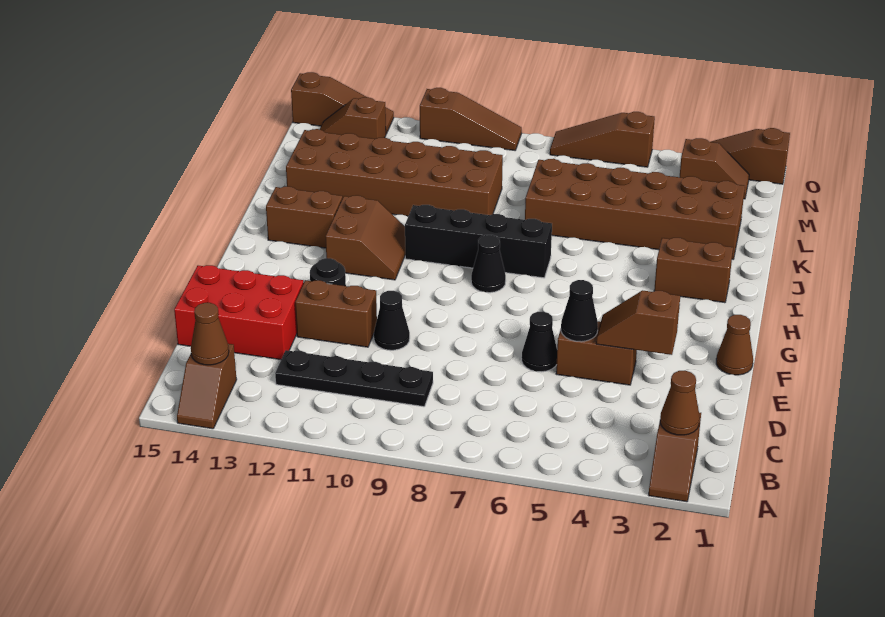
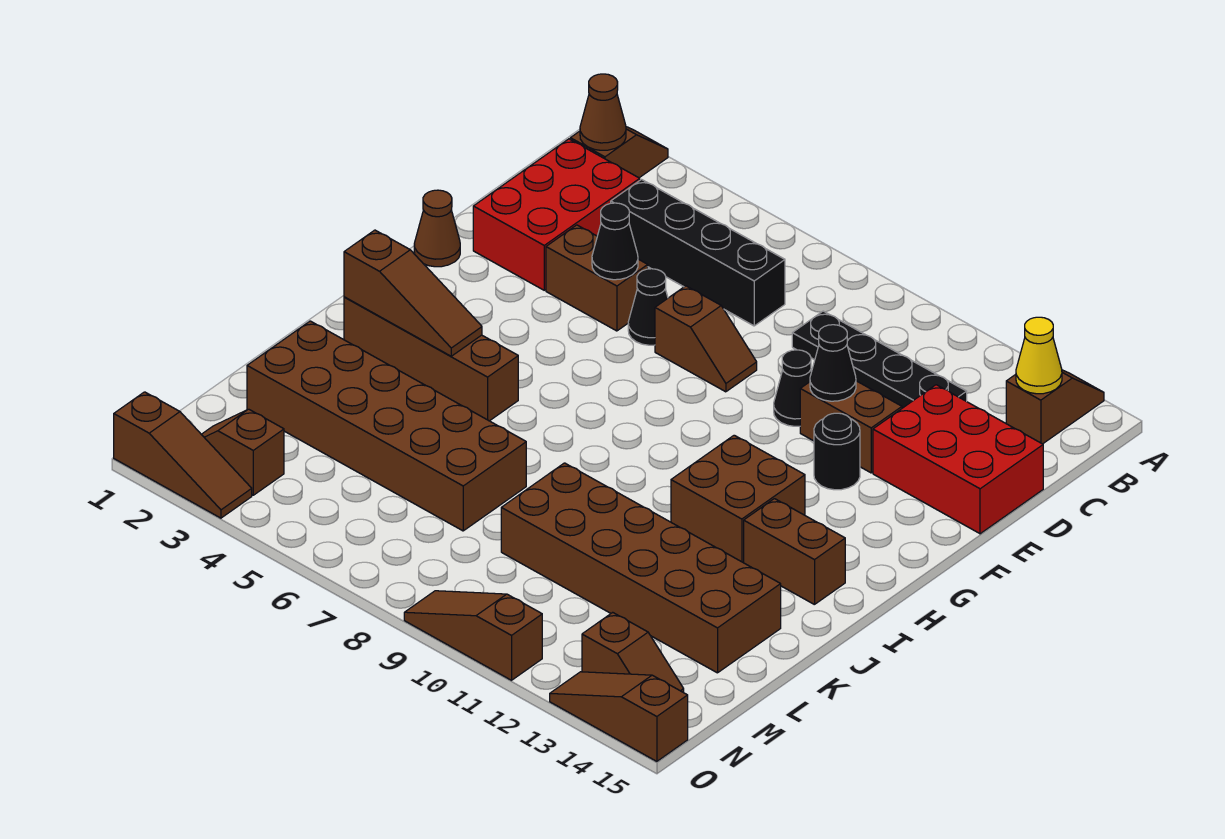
brown 1x1 cone [191,303,229,365] -> yellow 1x1 cone [1016,317,1062,394]
none -> red 2x3 brick [473,139,640,290]
brown 1x2 slope [596,290,680,355] -> brown 1x2 slope moved to [655,286,757,392]
black 1x1 cone [471,235,506,293] -> black 1x1 cone moved to [810,325,856,401]
brown 2x2 slope [325,195,405,280] -> brown 2x2 brick [671,435,805,563]
brown 1x2 brick [654,238,733,303] -> brown 1x4 brick [344,297,518,421]
black 1x4 brick [405,205,552,278] -> black 1x4 brick moved to [611,180,785,326]
brown 1x3 slope [550,112,655,167] -> brown 1x3 slope moved to [344,230,482,356]

